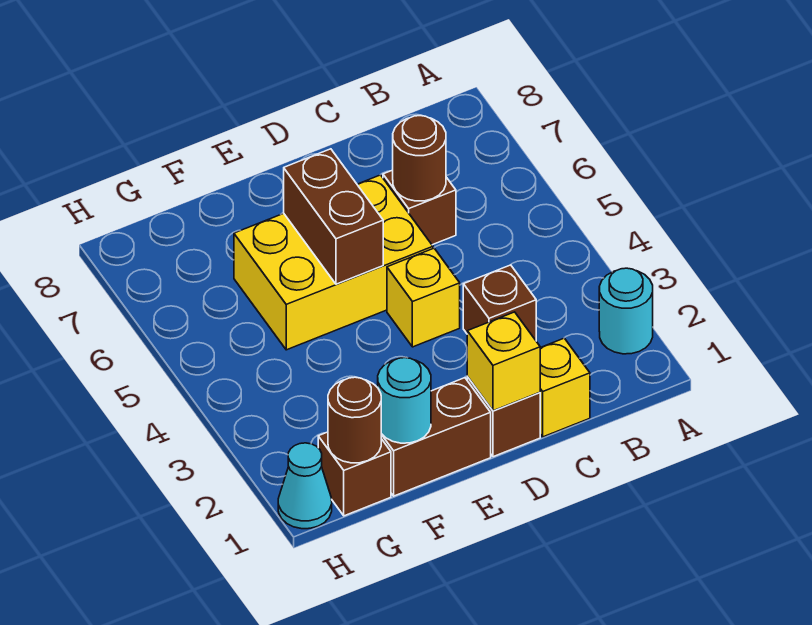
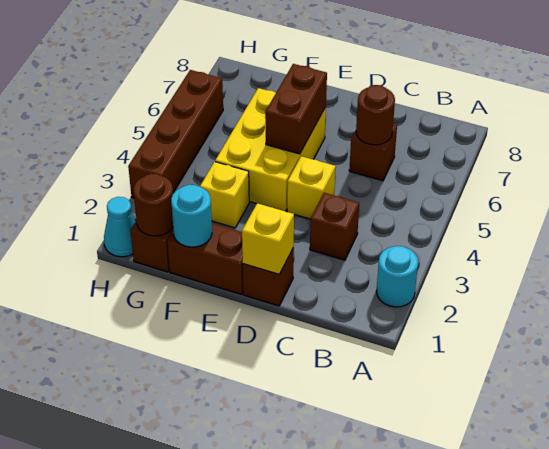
yellow 1x1 brick [540,338,590,437] -> yellow 1x1 brick moved to [200,162,249,228]
yellow 2x3 brick [234,175,433,350] -> yellow 2x3 brick turned to [215,88,326,211]
none -> brown 1x4 brick [128,70,223,198]

